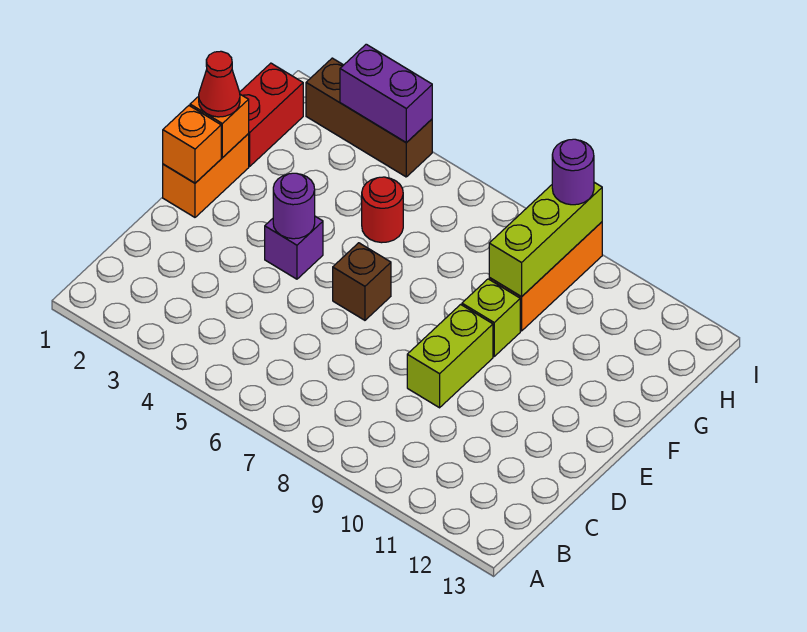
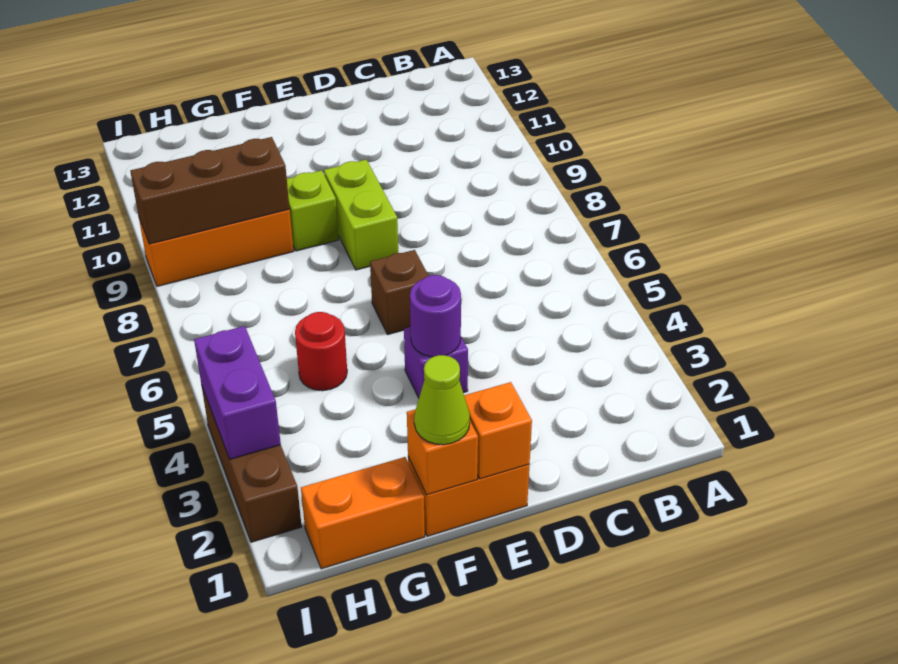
lime 1x2 brick [407,304,493,408] -> lime 1x2 brick turned to [324,160,398,270]
red 1x1 cone [199,51,240,117] -> lime 1x1 cone [414,355,470,445]
red 1x2 brick [240,63,303,166] -> orange 1x2 brick [301,457,425,569]
lime 1x3 brick [489,182,602,297] -> brown 1x3 brick [130,137,289,244]
purple 1x1 round brick [552,139,594,205] -> none

